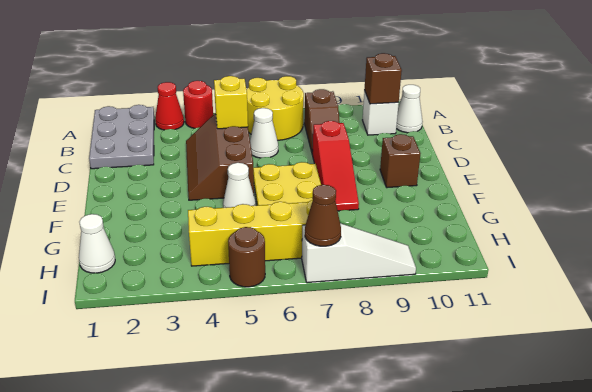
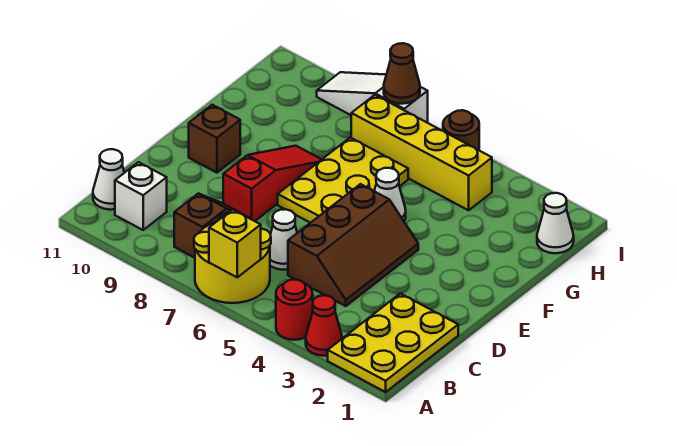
grey 2x3 plate [89,105,154,169] -> yellow 2x3 plate [328,293,458,392]
brown 1x1 brick [364,53,402,104] -> none
yellow 1x1 brick [214,76,248,129] -> yellow 1x1 brick moved to [209,210,261,277]

